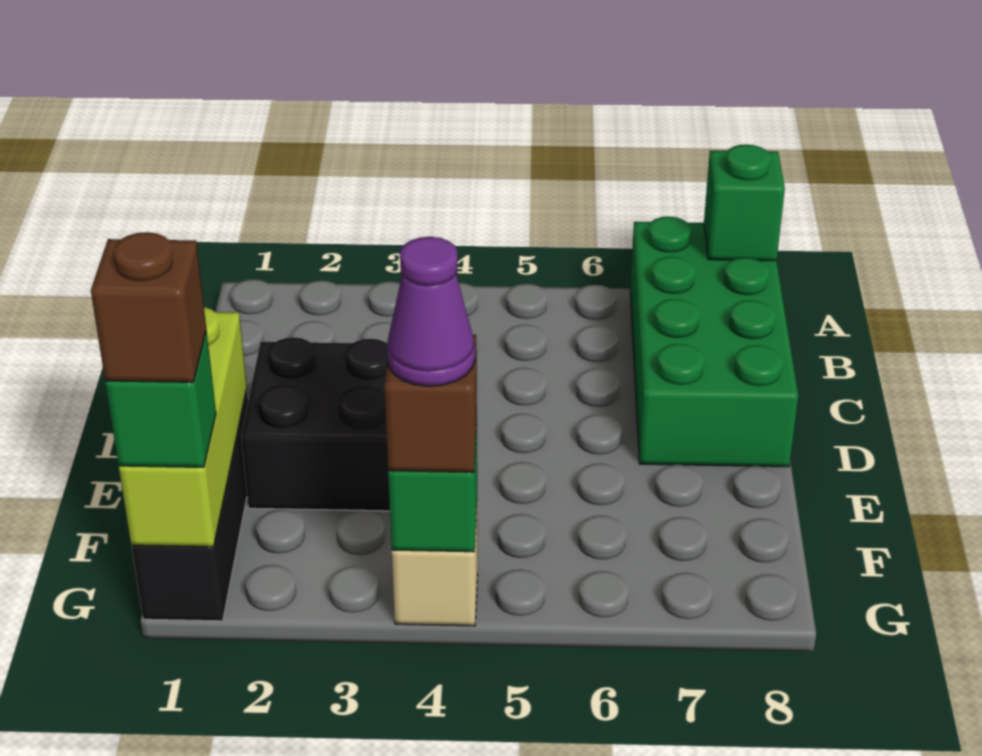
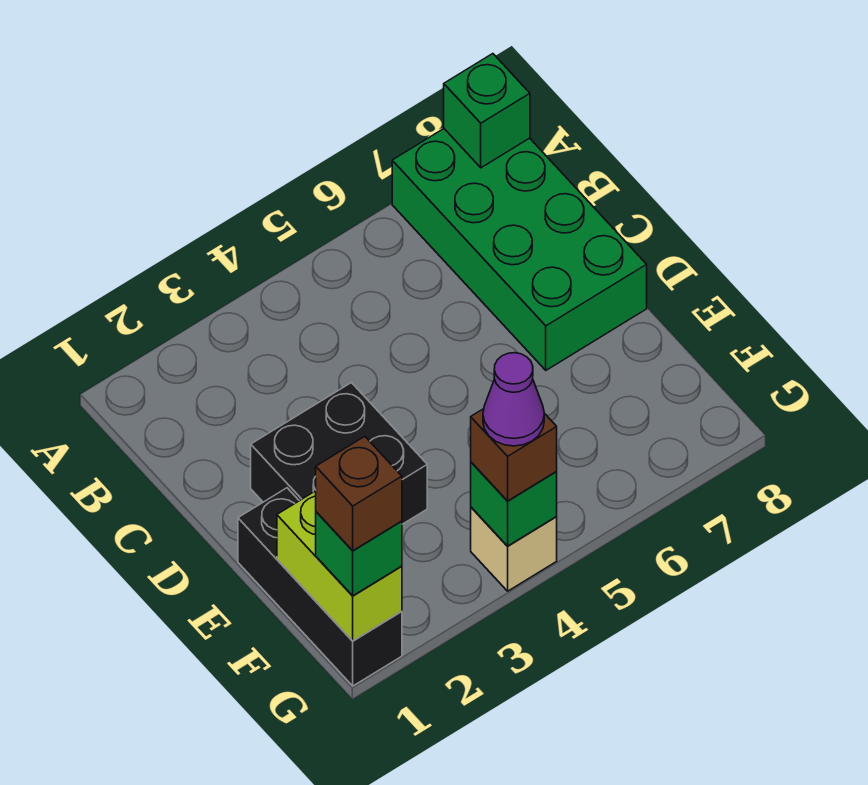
lime 1x3 brick [119,307,247,547] -> lime 1x2 brick [277,491,402,641]

